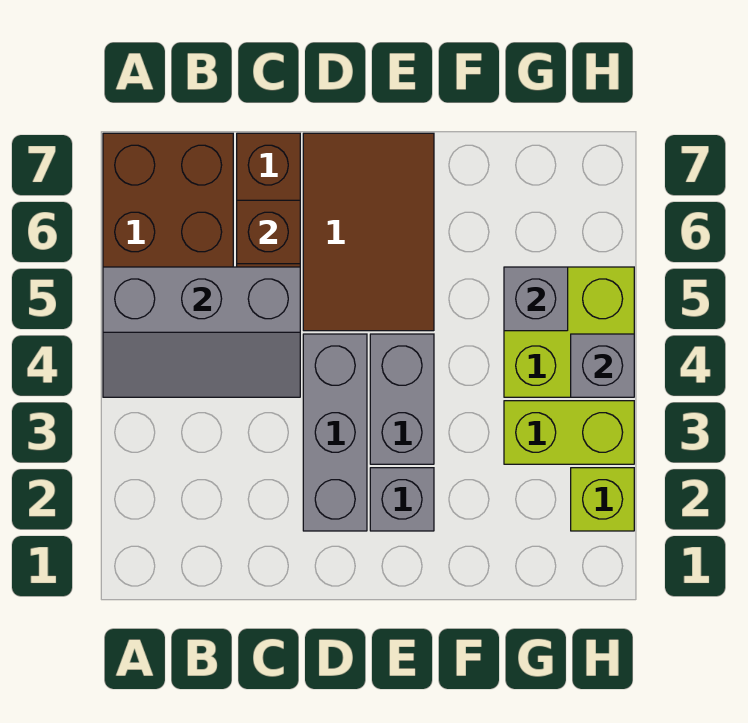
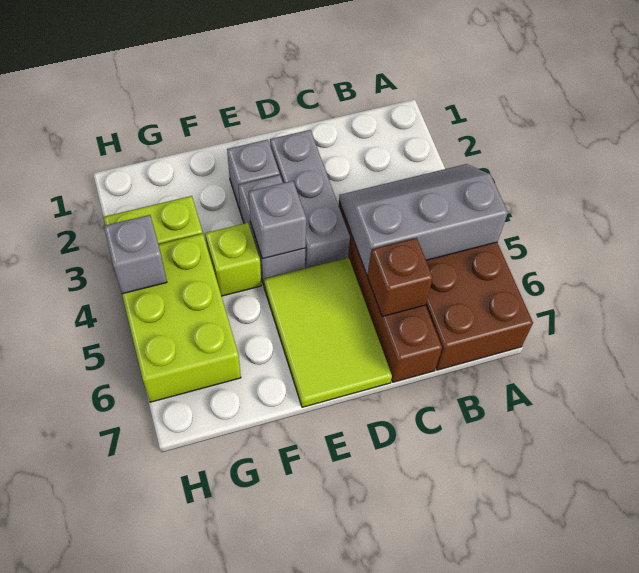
brown 2x3 tile [303,133,434,331] -> lime 2x3 tile [264,258,392,407]
lime 2x2 brick [504,267,634,397] -> lime 2x3 brick [122,234,241,402]
grey 1x1 brick [504,267,568,331] -> grey 1x1 brick moved to [249,181,306,259]
lime 1x1 brick [571,468,634,531] -> lime 1x1 brick moved to [205,223,261,296]

